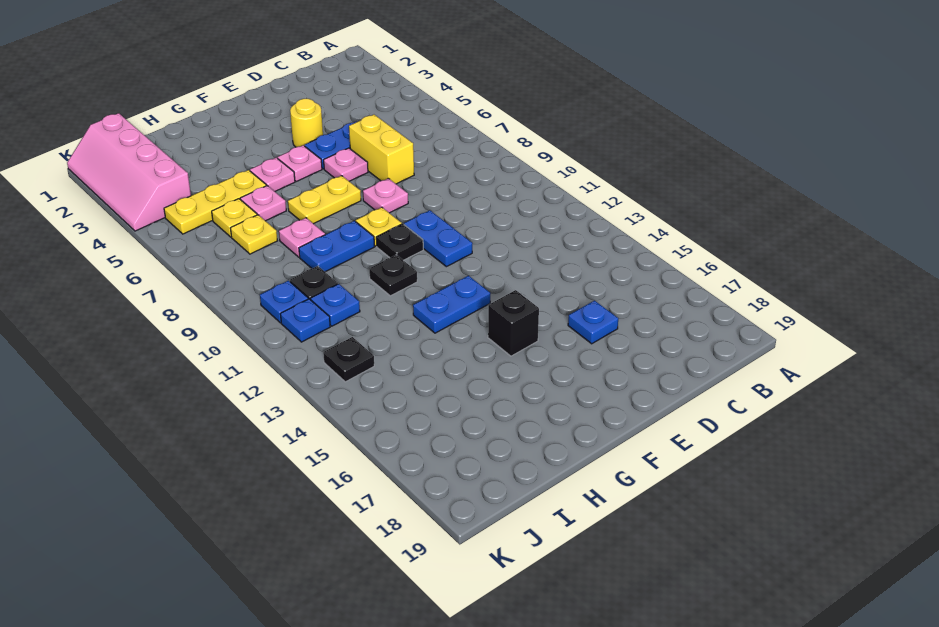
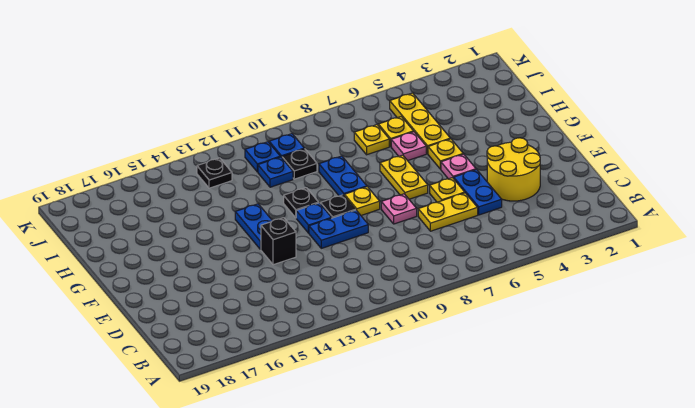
yellow 1x2 brick [349,115,414,184] -> yellow 1x2 plate [418,193,478,231]
blue 1x1 plate [568,300,618,344] -> blue 1x1 plate moved to [296,203,331,233]
yellow 1x1 round brick [290,99,323,147] -> yellow 2x2 round brick [487,138,540,201]
pink 1x1 plate [324,148,368,181] -> yellow 1x1 plate [430,178,465,202]
black 1x1 brick [488,290,539,356] -> black 1x1 brick moved to [261,218,296,265]
pink 1x1 plate [250,158,295,191] -> yellow 1x1 plate [428,139,463,169]
pink 1x1 plate [279,218,325,257] -> none
pink 2x4 slope [67,113,191,231] -> none

